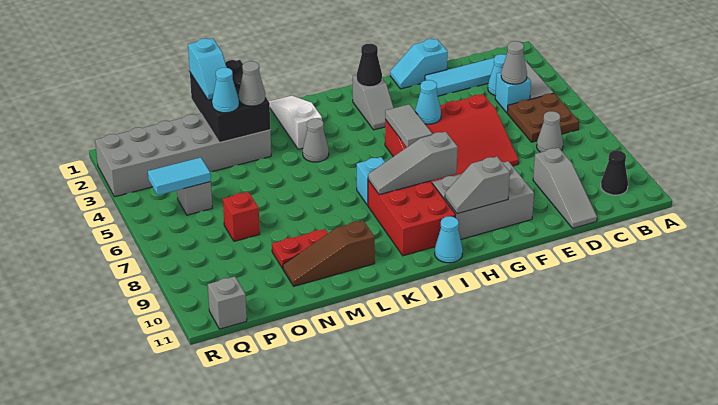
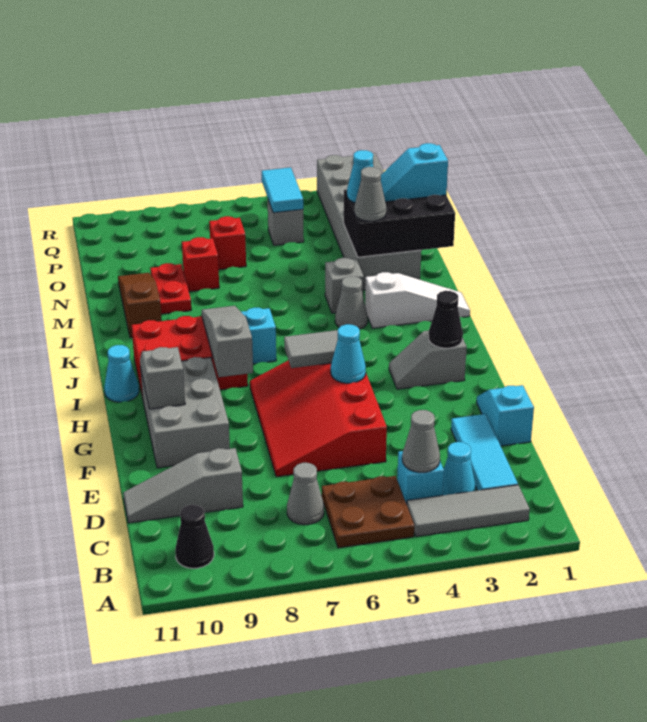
none -> red 1x1 brick [182,237,219,292]
grey 1x1 brick [208,277,247,329] -> grey 1x1 brick moved to [325,258,364,313]

